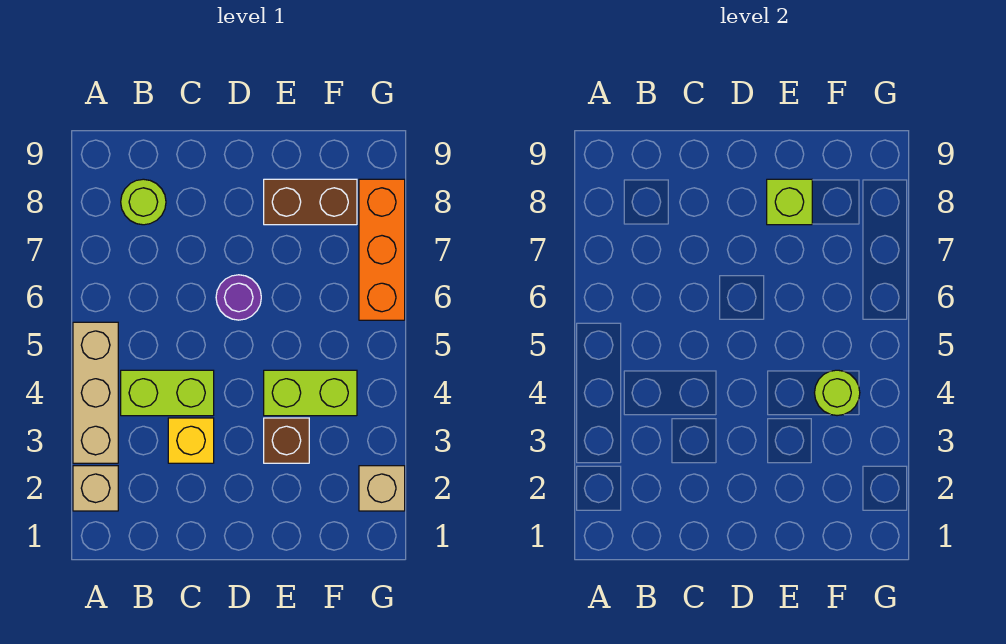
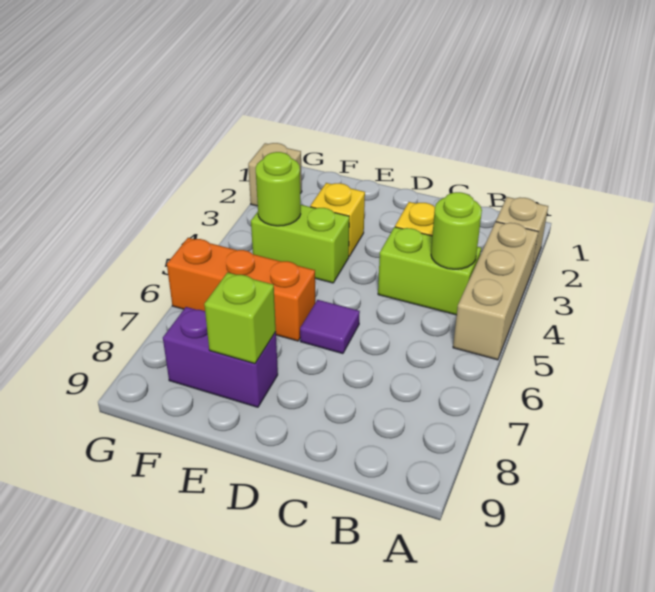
lime 1x1 round brick [121,179,166,225] -> lime 1x1 round brick moved to [431,192,482,269]
purple 1x1 round brick [216,275,261,320] -> purple 1x1 tile [300,300,360,354]
brown 1x1 brick [264,418,309,463] -> yellow 1x1 brick [310,183,365,256]
brown 1x2 brick [264,179,357,225] -> purple 1x2 brick [163,307,278,407]
orange 1x3 brick [359,179,405,320] -> orange 1x3 brick turned to [167,238,315,341]

